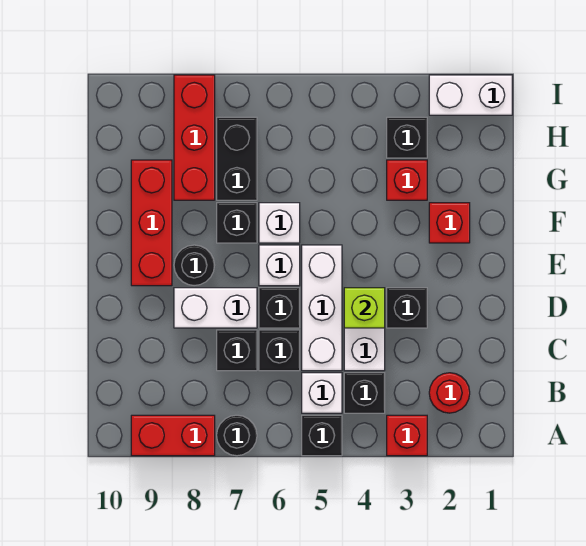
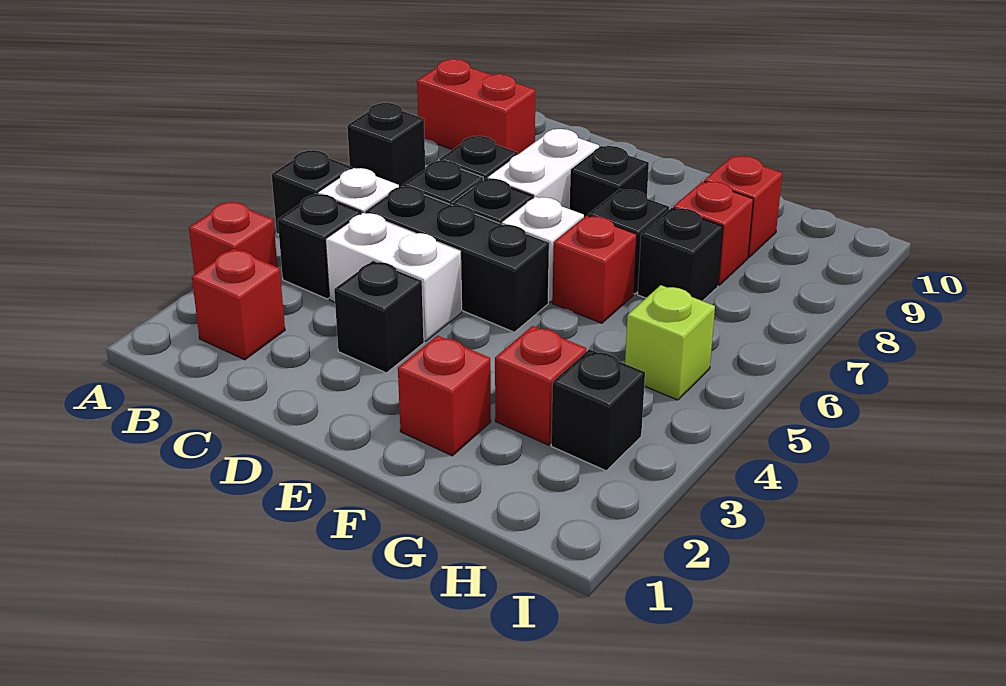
black 1x1 round brick [217,415,257,456] -> black 1x1 brick [347,103,425,187]
red 1x2 brick [131,415,215,456] -> red 1x2 brick turned to [417,59,535,154]
red 1x1 round brick [429,373,470,413] -> red 1x1 brick [192,249,285,360]
white 1x3 brick [302,245,342,371] -> black 1x3 brick [365,186,549,332]
lime 1x1 brick [344,288,385,328] -> lime 1x1 brick moved to [625,285,715,400]
black 1x1 round brick [174,245,215,286] -> black 1x1 brick [570,146,649,217]
red 1x3 brick [131,160,172,286] -> red 1x1 brick [704,156,782,258]
white 1x1 brick [259,203,300,243] -> red 1x1 brick [552,216,637,323]
black 1x2 brick [217,117,257,200] -> black 1x1 brick [638,208,723,301]
red 1x3 brick [174,75,215,200] -> red 1x1 brick [673,181,753,285]
white 1x2 brick [429,75,512,115] -> none

